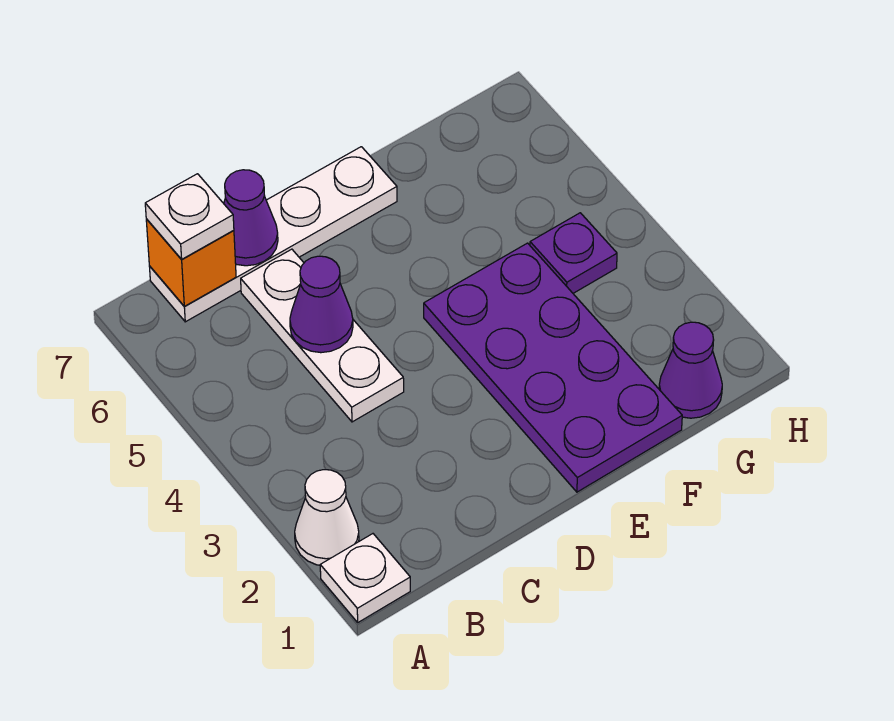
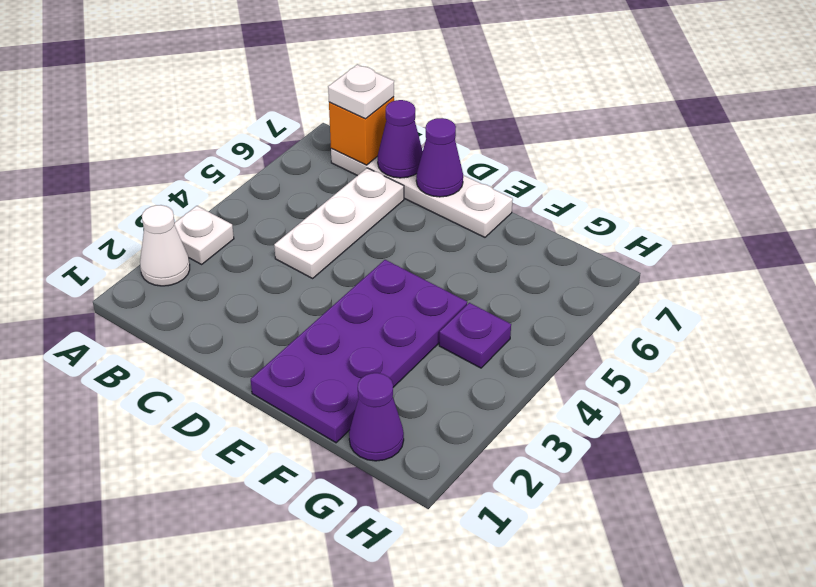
white 1x1 plate [320,534,410,622] -> white 1x1 plate moved to [174,206,234,264]
purple 1x1 cone [290,256,353,353] -> purple 1x1 cone moved to [416,118,463,197]

